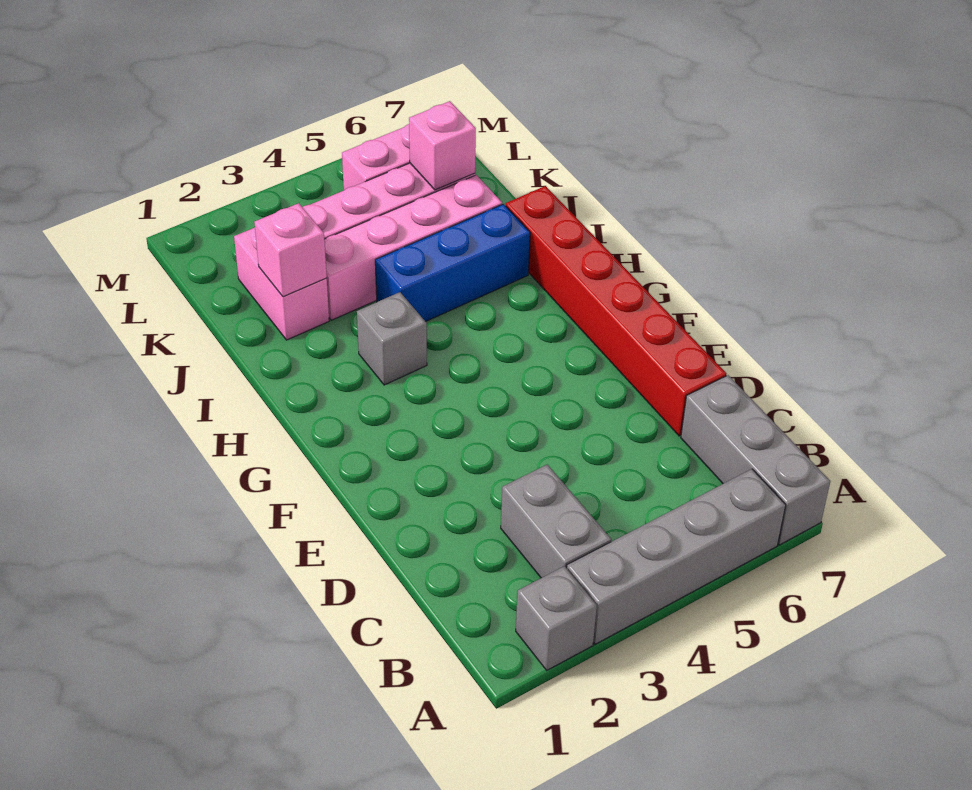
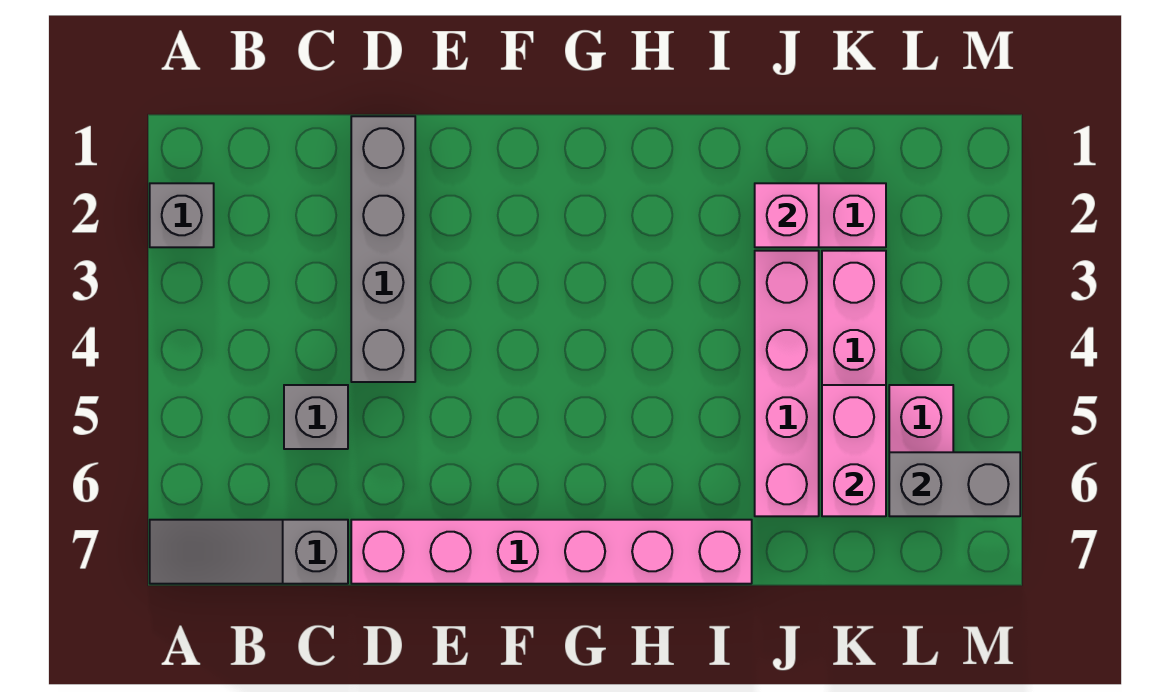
grey 1x4 brick [567,469,786,644] -> grey 1x4 brick moved to [351,116,415,382]
grey 1x3 brick [681,375,830,545] -> grey 1x3 slope [150,520,348,584]
grey 1x2 brick [501,464,611,578] -> grey 1x2 brick moved to [889,452,1020,516]
red 1x6 brick [506,186,726,436] -> pink 1x6 brick [351,520,752,584]
grey 1x1 brick [357,292,427,385] -> grey 1x1 brick moved to [284,385,348,449]
blue 1x3 brick [375,204,530,322] -> none
pink 1x1 brick [409,101,476,190] -> pink 1x2 brick [822,385,886,516]

